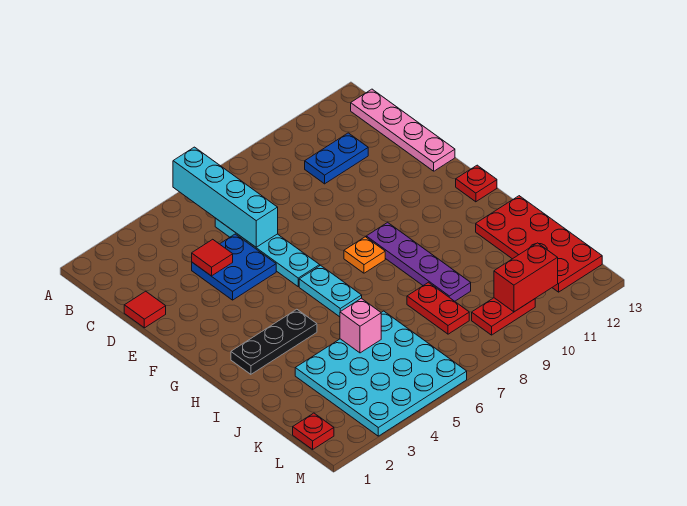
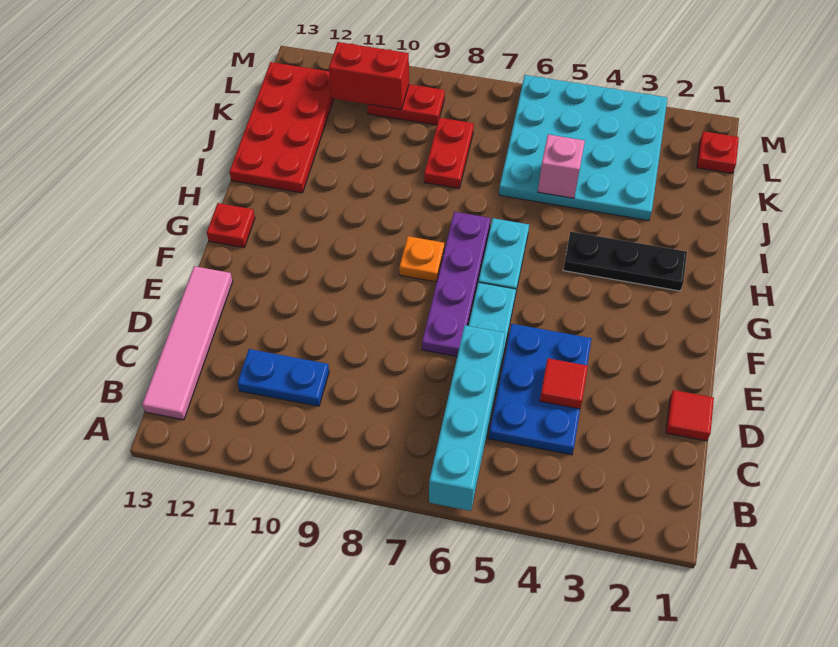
pink 1x4 plate [351,89,455,171] -> pink 1x4 tile [142,266,233,420]
blue 2x2 plate [192,234,276,300] -> blue 2x3 plate [489,324,592,455]
purple 1x4 plate [366,222,471,301] -> purple 1x4 plate moved to [422,212,491,356]

